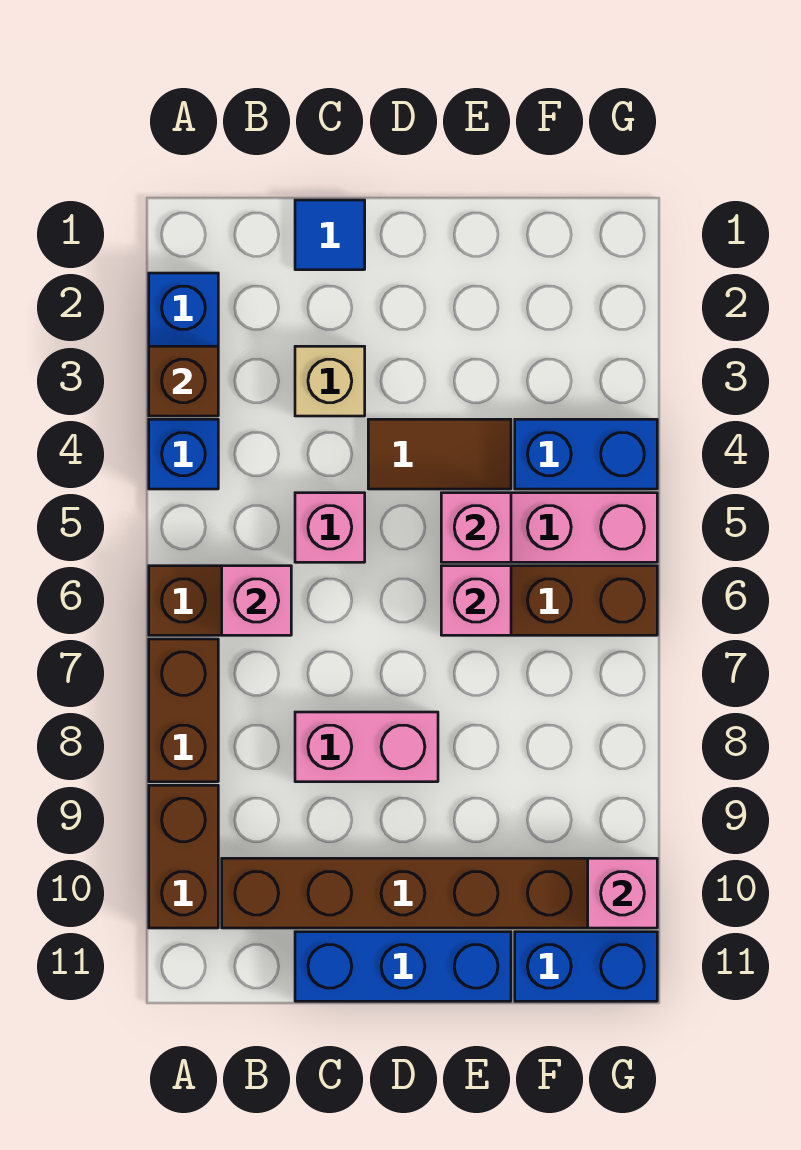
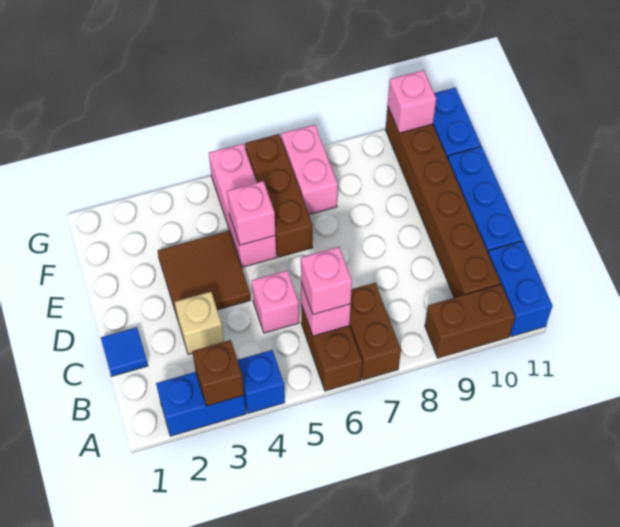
brown 1x2 brick [149,639,218,782] -> brown 1x2 brick turned to [350,283,401,380]
pink 1x2 brick [295,712,438,782] -> pink 1x2 brick moved to [281,125,338,215]
brown 1x2 tile [368,419,511,489] -> brown 2x2 tile [157,231,251,316]
pink 1x1 brick [441,566,511,635] -> pink 1x1 brick moved to [301,247,352,315]
blue 1x2 brick [515,419,657,489] -> blue 1x2 brick moved to [488,241,553,337]

